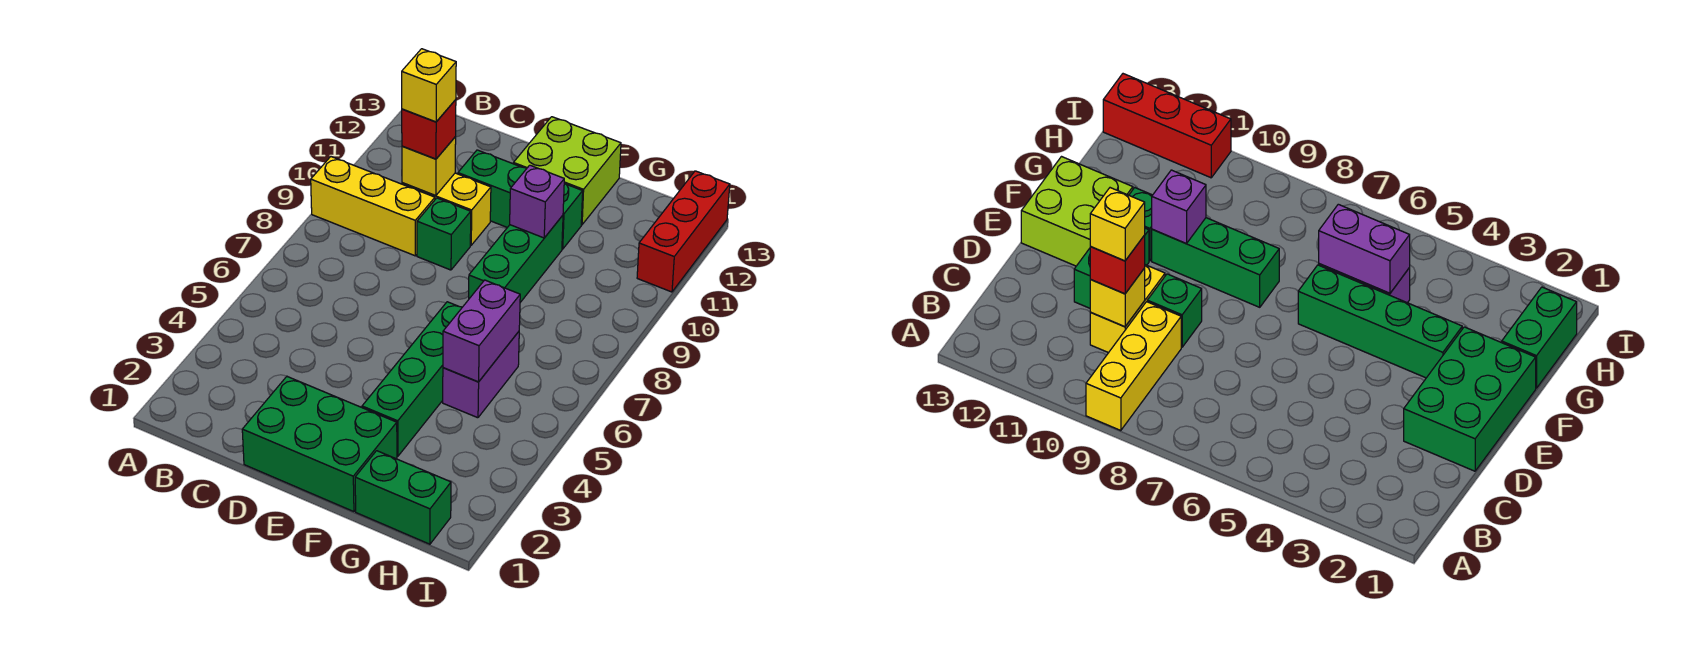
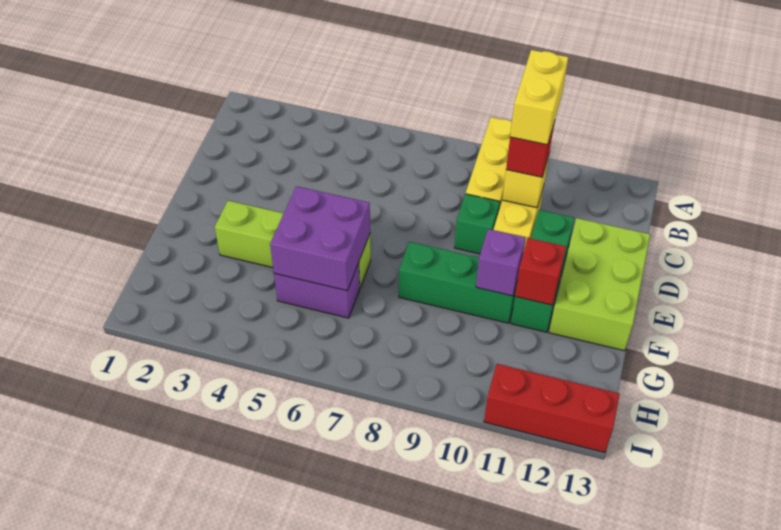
yellow 1x1 brick [402,49,456,122] -> yellow 1x2 brick [510,50,568,145]
green 2x3 brick [242,376,397,512] -> none
lime 2x2 brick [513,117,621,225] -> lime 2x3 brick [549,218,650,351]
green 1x4 brick [362,302,462,456] -> lime 1x4 brick [215,201,371,287]
none -> red 1x1 brick [515,238,566,305]
green 1x2 brick [355,451,451,544] -> none
purple 1x2 brick [443,280,520,382] -> purple 2x2 brick [270,186,370,291]

